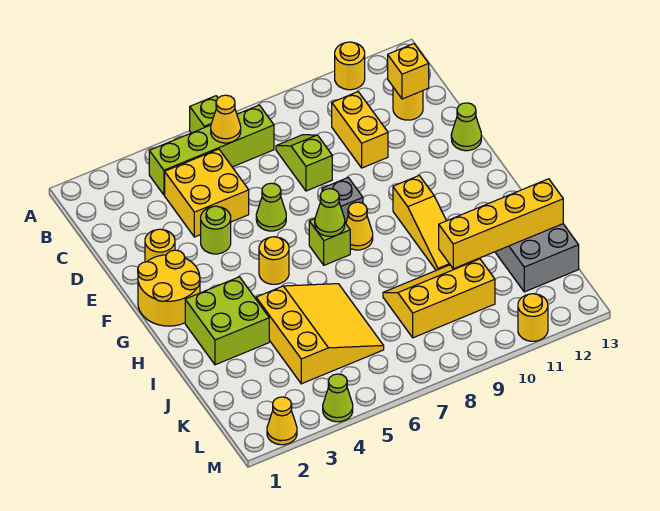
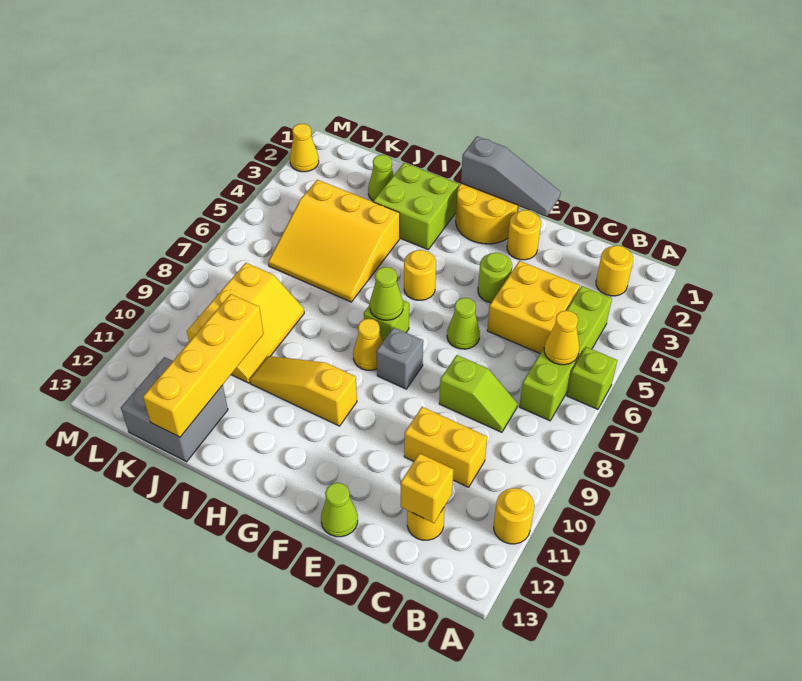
none -> grey 1x3 slope [461,137,561,216]
lime 1x1 cone [323,374,353,422] -> lime 1x1 cone moved to [368,155,394,201]
yellow 1x1 round brick [518,294,548,341] -> yellow 1x1 round brick moved to [596,245,633,296]

